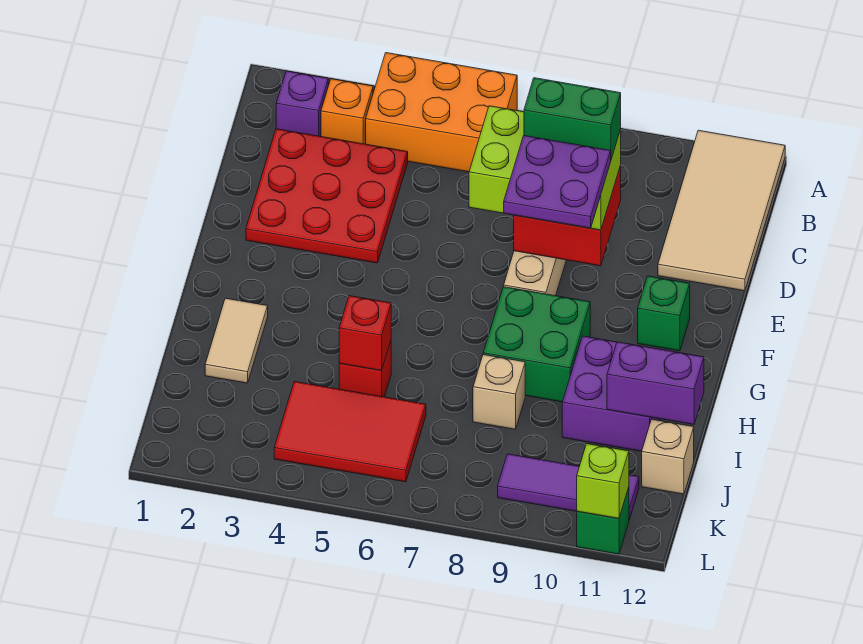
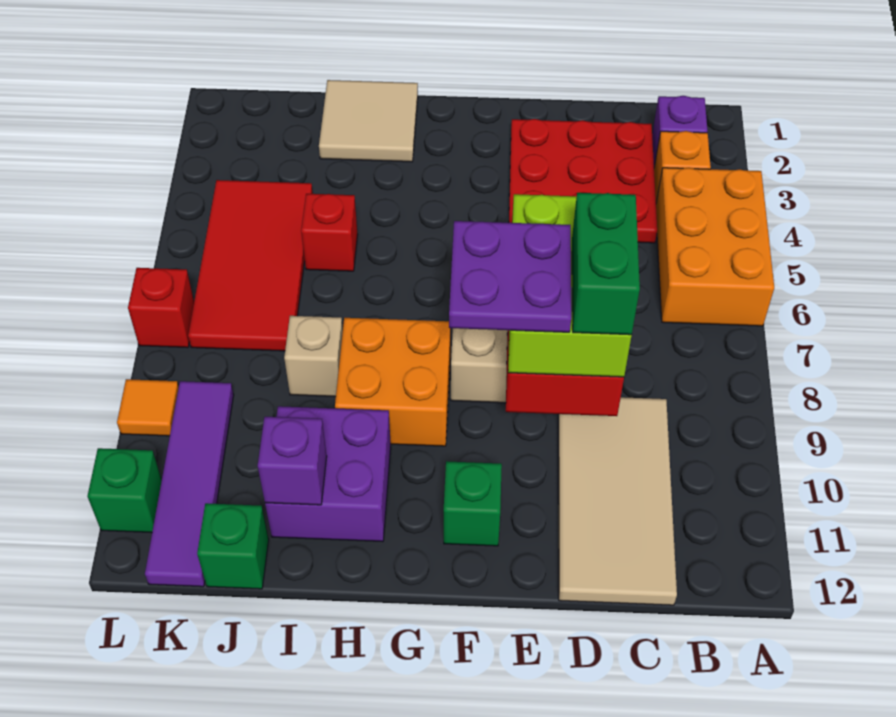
tan 2x4 tile [658,130,785,291] -> tan 2x4 tile turned to [558,397,677,605]
green 2x2 brick [483,287,590,402] -> orange 2x2 brick [335,318,450,446]
tan 1x2 tile [205,298,268,383] -> tan 2x2 tile [319,80,418,162]
red 1x1 brick [339,296,391,371] -> red 1x1 brick moved to [128,268,194,348]
purple 1x2 brick [607,342,704,424] -> purple 1x1 brick [258,417,327,505]
red 2x3 tile [274,382,426,482] -> red 2x4 tile [188,180,313,351]
tan 1x1 brick [642,419,694,494] -> green 1x1 brick [197,503,269,589]
purple 1x3 tile [498,454,639,520] -> purple 1x4 tile [145,381,234,587]
none -> orange 1x1 tile [117,379,179,436]
lime 1x1 brick [577,444,629,519] -> none

